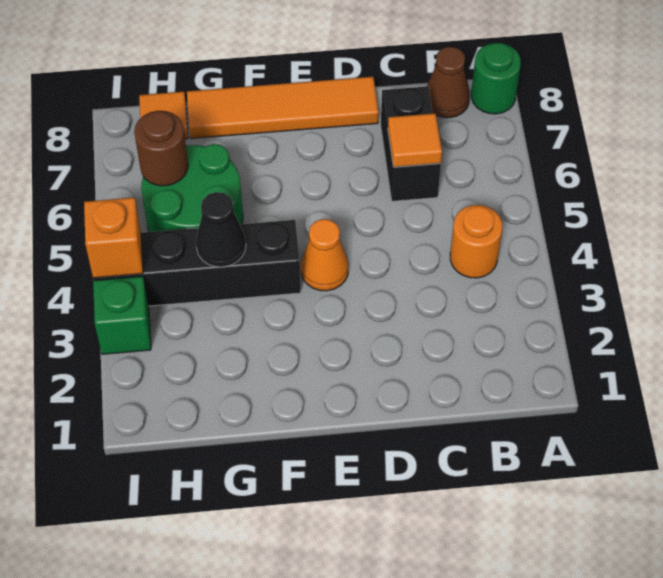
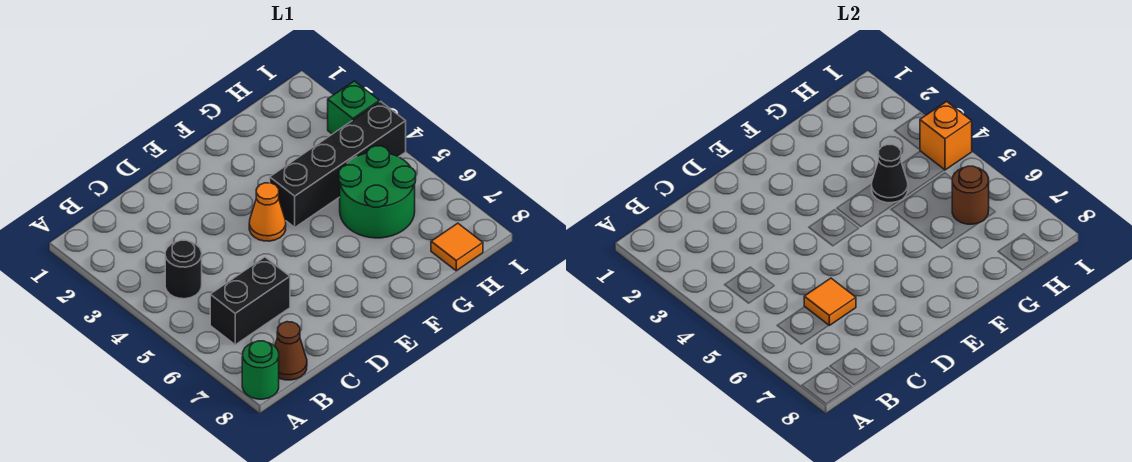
orange 1x1 round brick [450,205,502,278] -> black 1x1 round brick [165,240,202,299]
black 1x2 brick [381,86,441,201] -> black 1x2 brick turned to [210,257,290,345]
orange 1x4 tile [187,77,379,139] -> none

